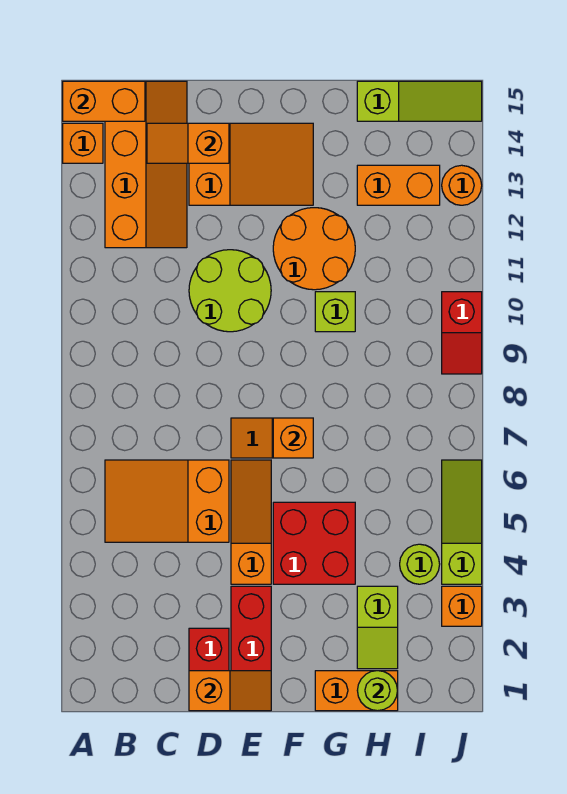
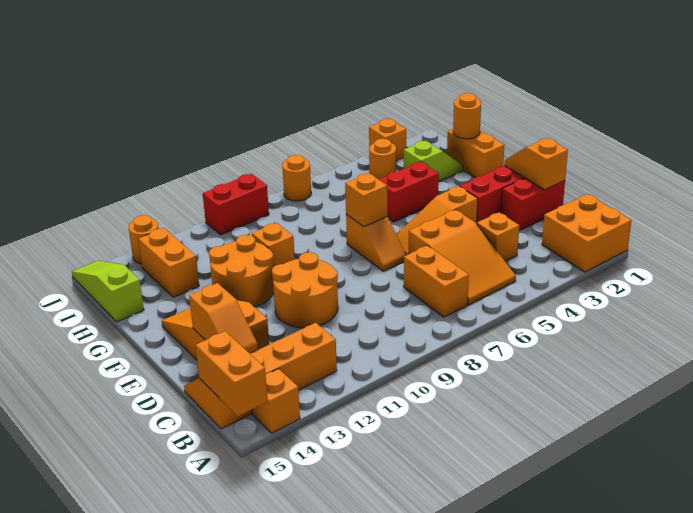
none -> orange 2x2 brick [542,194,631,272]
none -> orange 1x2 brick [404,245,469,317]
none -> orange 1x1 brick [477,212,519,261]
lime 2x2 round brick [189,250,271,332] -> orange 2x2 round brick [272,252,338,328]
red 2x2 brick [273,502,355,584] -> red 1x2 brick [379,162,439,222]
lime 1x1 brick [315,292,355,332] -> orange 1x1 brick [252,223,295,267]
lime 1x1 round brick [357,671,397,711] -> orange 1x1 round brick [453,93,481,139]
lime 1x1 round brick [400,544,440,584] -> orange 1x1 round brick [369,139,396,179]
lime 1x3 slope [442,460,482,584] -> none
none -> orange 1x1 round brick [282,155,311,201]
red 1x2 slope [442,292,482,374] -> red 1x2 brick [203,174,269,235]

